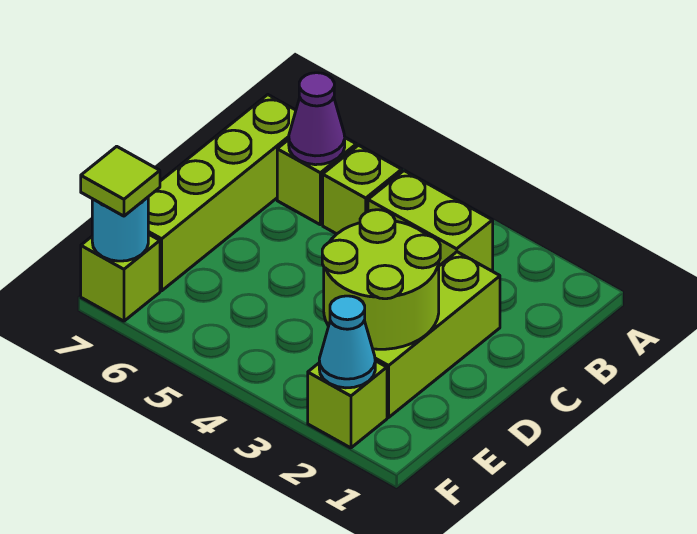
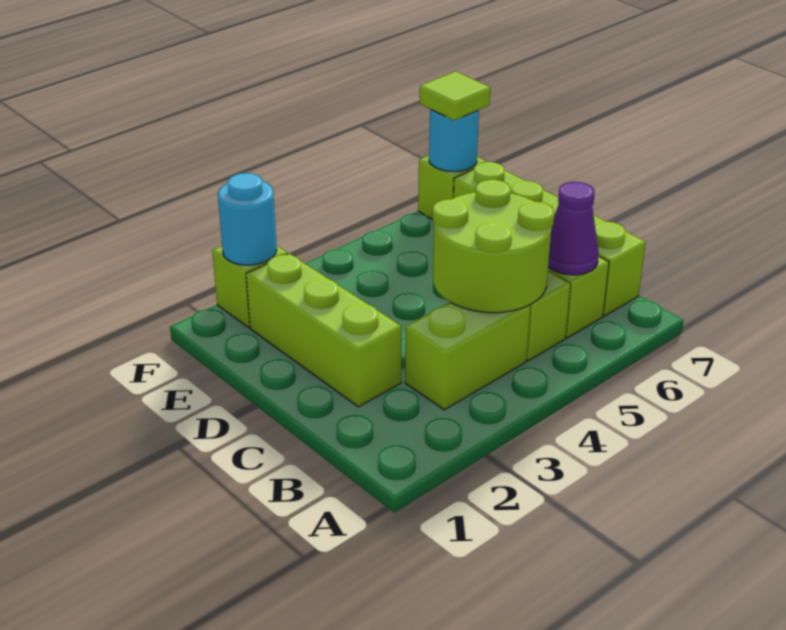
lime 2x2 round brick [322,210,440,349] -> lime 2x2 round brick moved to [432,180,554,313]
cyan 1x1 cone [319,296,375,388] -> cyan 1x1 round brick [218,173,277,265]

